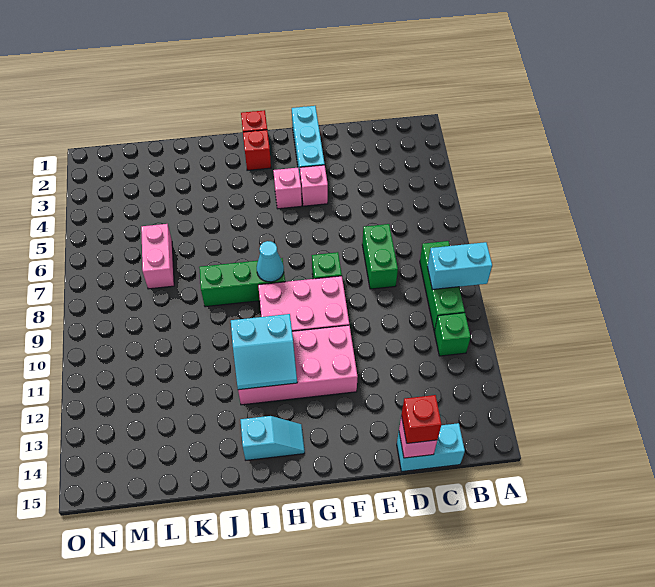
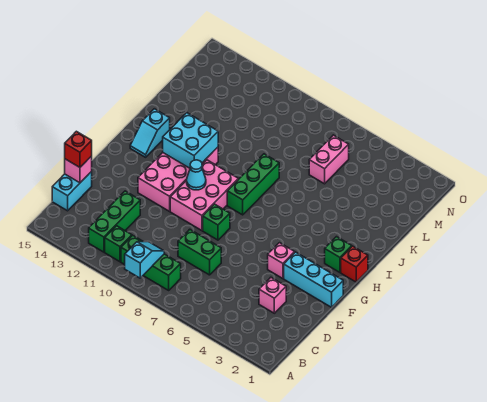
cyan 1x2 brick [427,242,492,290] -> cyan 1x2 slope [125,242,164,278]
none -> green 1x3 brick [89,191,140,252]
pink 1x1 brick [273,168,302,209] -> pink 1x1 brick moved to [259,278,286,313]
red 1x1 brick [243,130,271,170] -> green 1x1 brick [325,237,352,272]
cyan 1x1 cone [257,241,284,282] -> cyan 1x1 cone moved to [187,160,206,190]
cyan 2x2 slope [231,314,297,390] -> cyan 2x2 brick [163,113,218,168]
pink 1x2 brick [141,224,174,289] -> pink 1x2 brick turned to [309,135,349,184]

